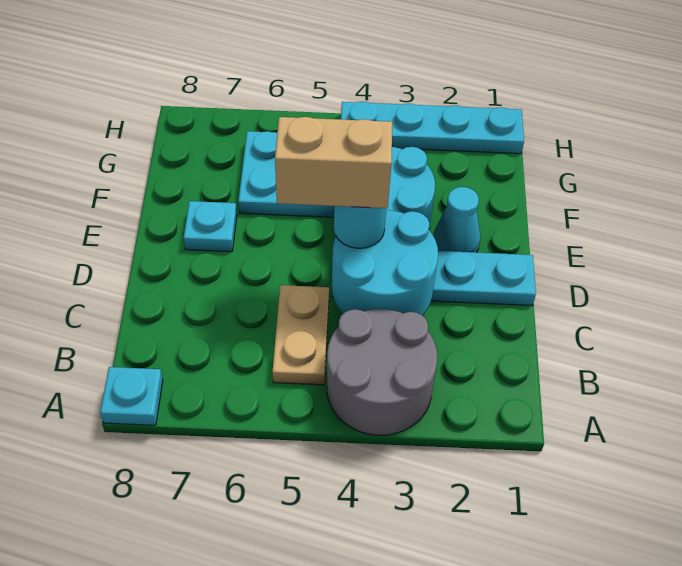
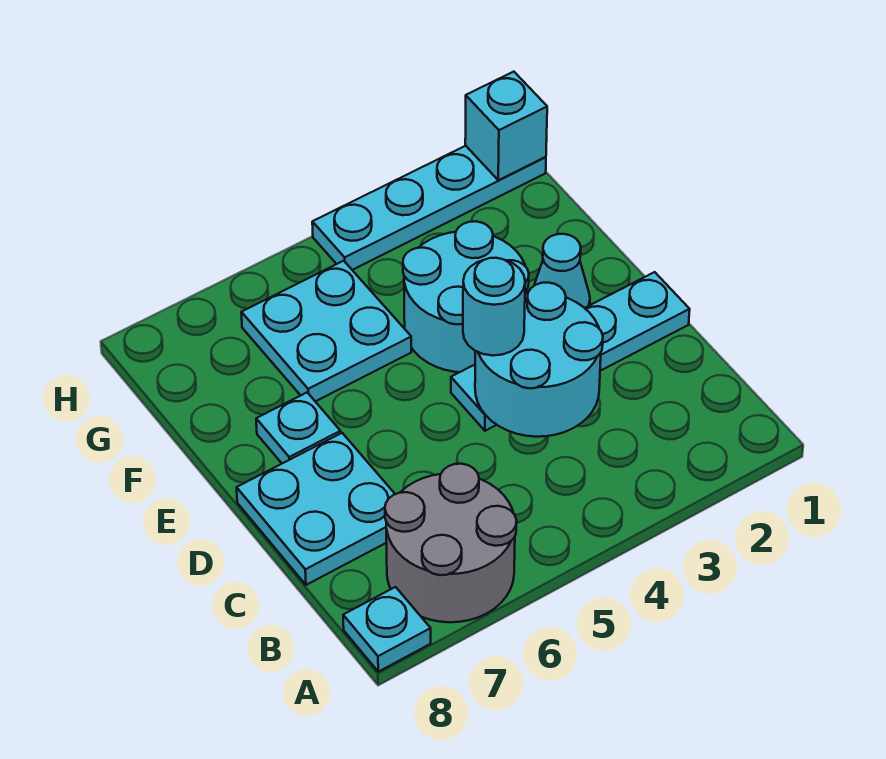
grey 2x2 round brick [327,309,437,435] -> grey 2x2 round brick moved to [385,464,517,622]
tan 1x2 plate [273,285,329,385] -> none
none -> cyan 2x2 plate [237,433,395,585]
tan 1x2 brick [275,117,392,208] -> none
none -> cyan 1x1 brick [465,72,547,180]

